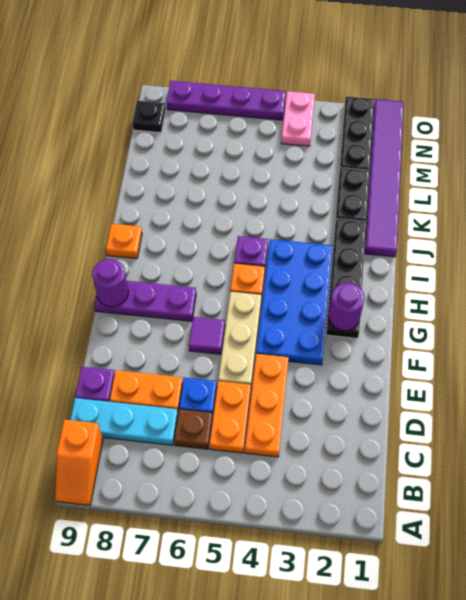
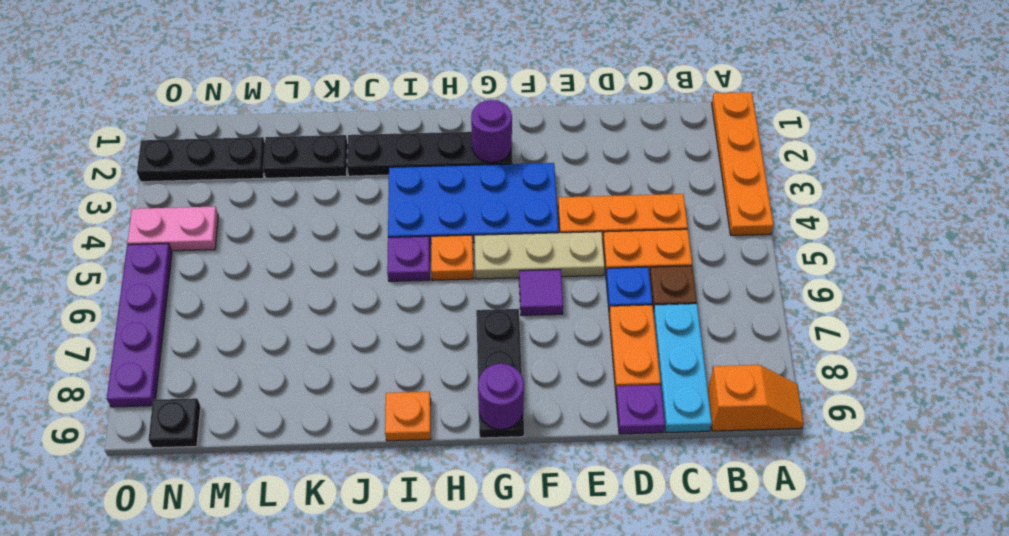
none -> orange 1x4 plate [712,92,773,235]
purple 1x3 plate [94,281,196,321] -> black 1x3 plate [476,309,524,438]
purple 1x6 tile [365,99,404,257] -> none

